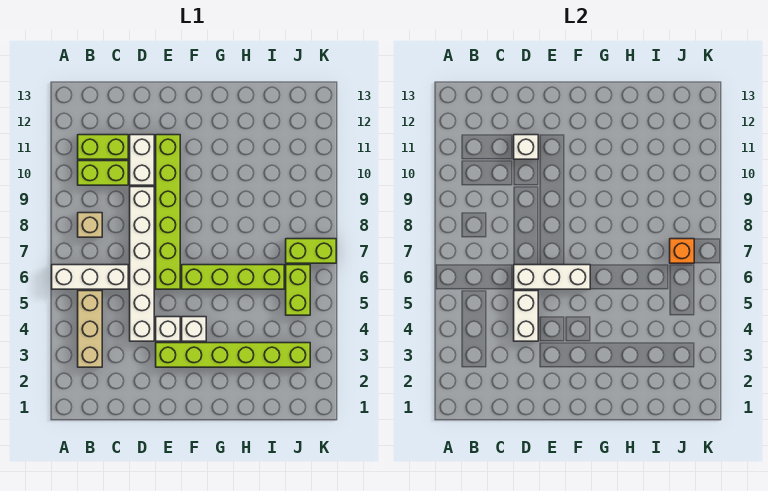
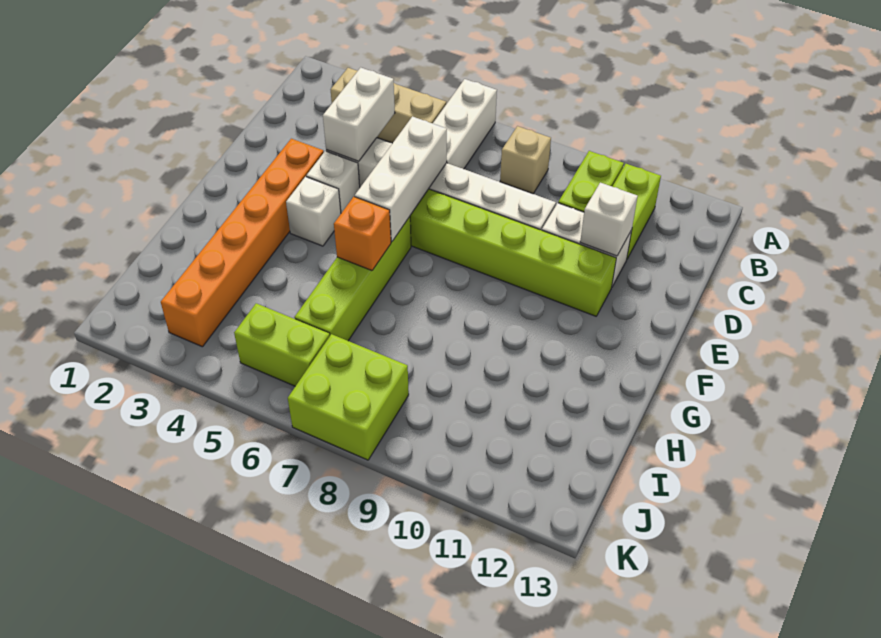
white 1x2 brick [514,291,538,341] -> white 1x2 brick turned to [323,68,395,161]
lime 1x6 brick [156,343,310,367] -> orange 1x6 brick [161,139,324,347]
lime 1x2 brick [286,239,336,263] -> lime 2x2 brick [288,334,409,460]
orange 1x1 brick [670,239,694,263] -> orange 1x1 brick moved to [334,197,391,270]

